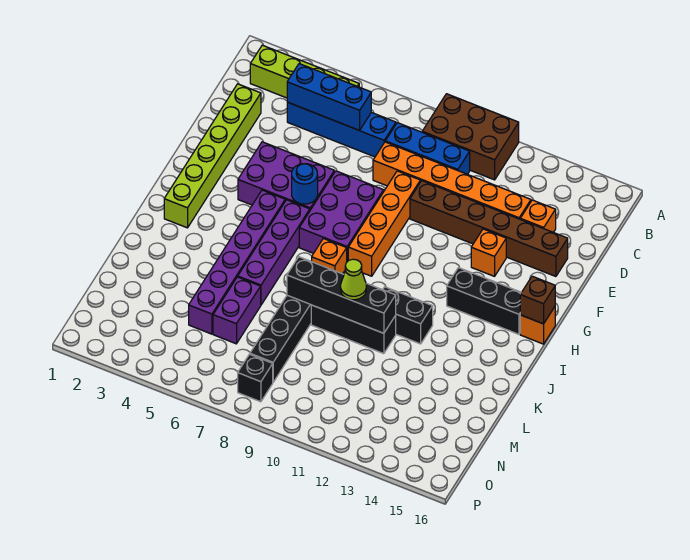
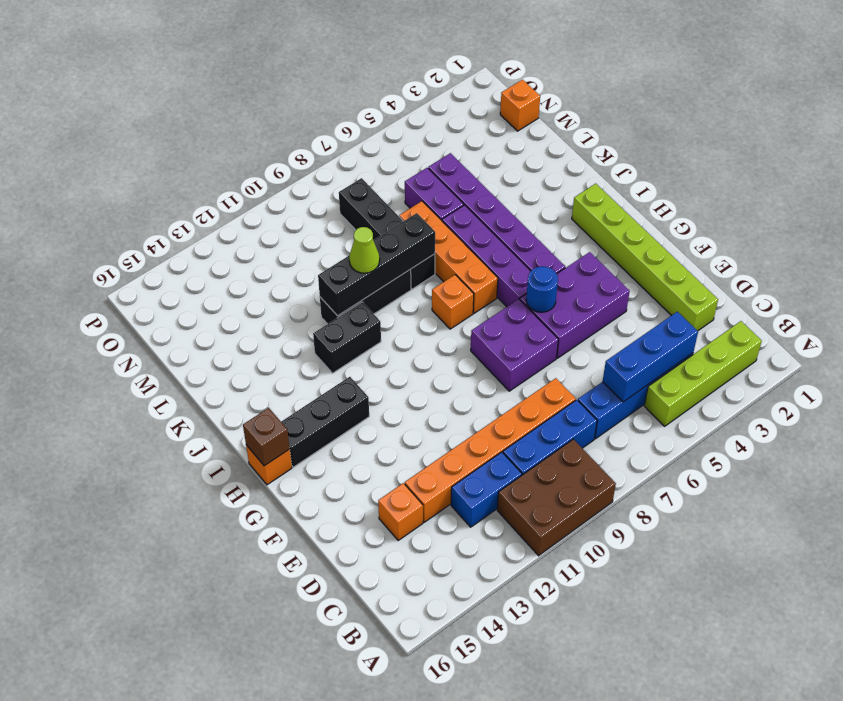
none -> blue 1x2 brick [451,452,522,527]
orange 1x4 brick [348,171,420,276] -> orange 1x4 brick moved to [399,201,498,313]
brown 1x6 brick [410,181,568,276] -> none
purple 2x3 brick [299,171,384,262] -> purple 2x2 brick [471,299,558,391]
orange 1x1 brick [471,229,506,276] -> orange 1x1 brick moved to [500,80,540,131]
black 1x1 brick [238,354,273,402] -> none

